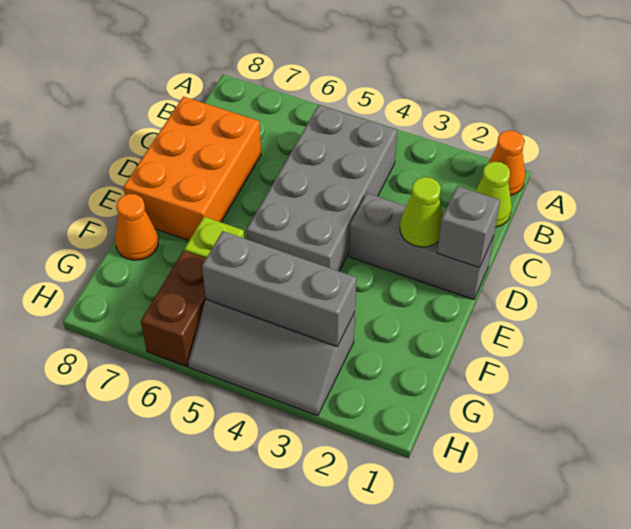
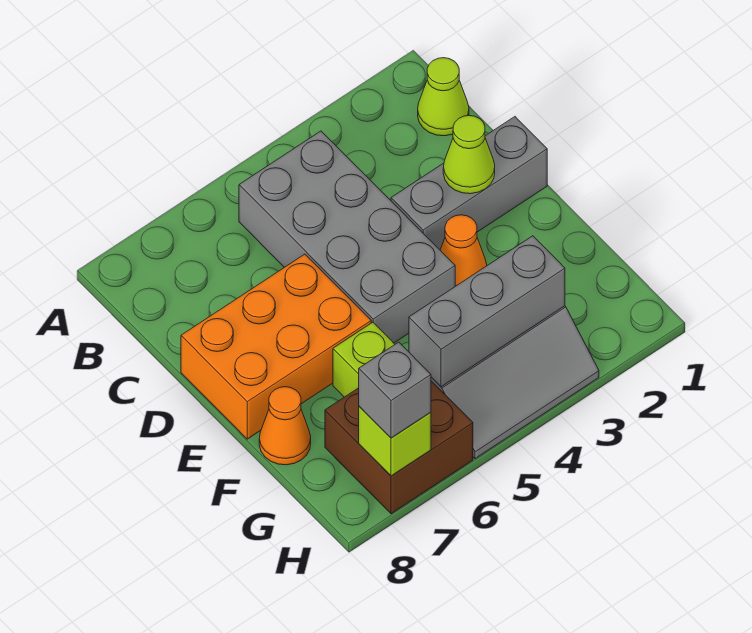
orange 1x1 cone [488,130,525,196] -> orange 1x1 cone moved to [440,215,487,286]
orange 2x3 brick [124,97,261,240] -> orange 2x3 brick turned to [181,254,371,439]
grey 1x1 brick [437,186,500,267] -> grey 1x1 brick moved to [359,342,431,438]
brown 1x2 brick [141,251,206,367] -> brown 2x2 brick [325,381,473,514]
none -> lime 1x1 brick [359,406,431,476]

